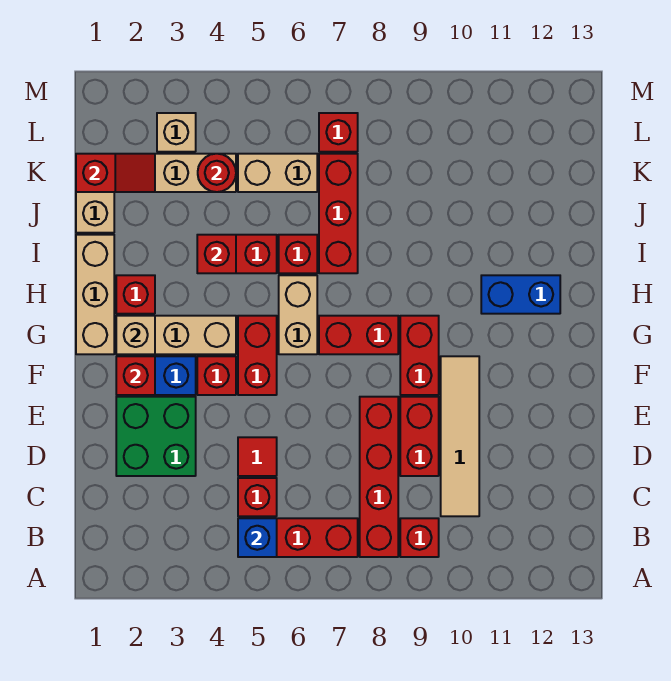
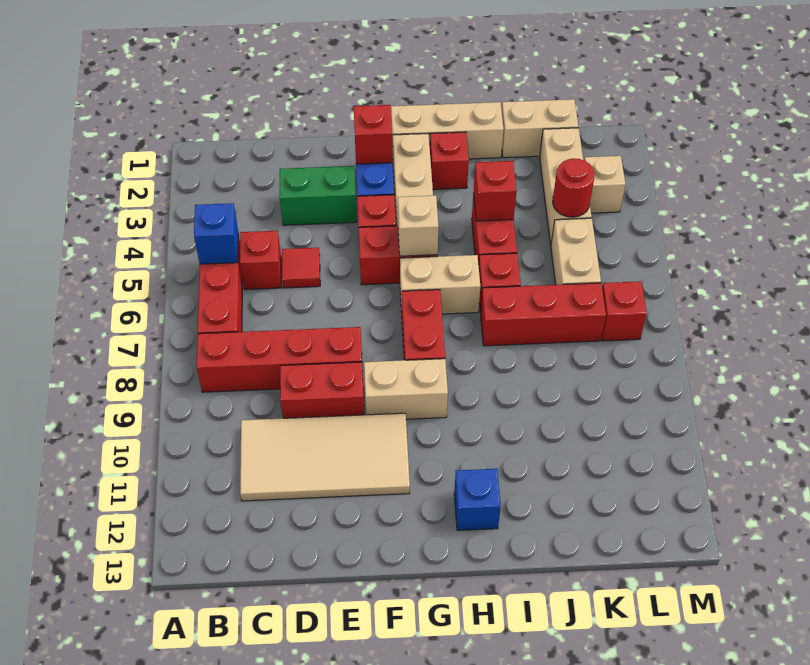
red 1x1 brick [400,518,439,557] -> none
tan 1x4 tile [441,356,479,516] -> tan 2x4 tile [240,413,410,501]
green 2x2 brick [116,397,196,476] -> green 1x2 brick [280,166,357,225]
red 1x2 brick [400,316,439,395] -> tan 1x2 brick [364,359,448,419]
tan 1x1 brick [116,316,155,354] -> tan 1x1 brick moved to [398,195,439,256]
blue 1x2 brick [481,275,560,314] -> blue 1x1 brick [454,469,501,530]
red 1x2 slope [76,154,155,192] -> none

